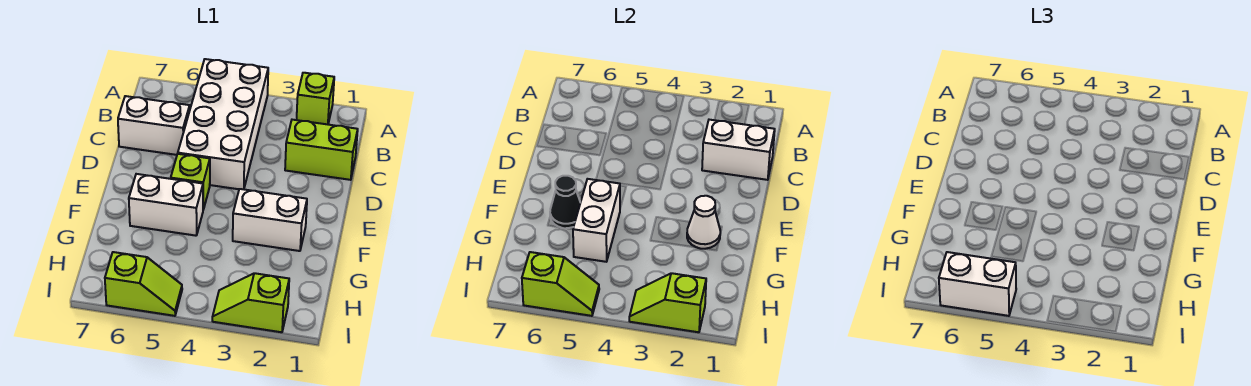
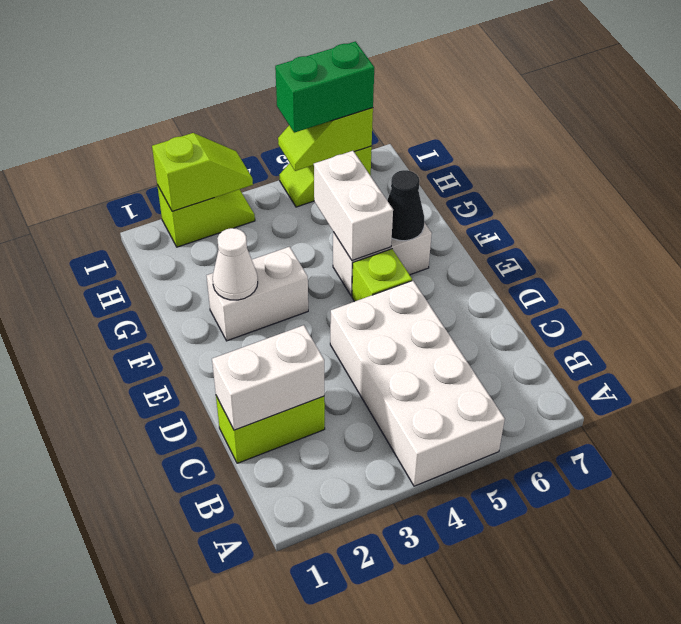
lime 1x1 brick [297,73,334,124] -> none
white 1x2 brick [118,96,190,155] -> none
white 1x2 brick [939,252,1016,316] -> green 1x2 brick [275,41,374,133]

